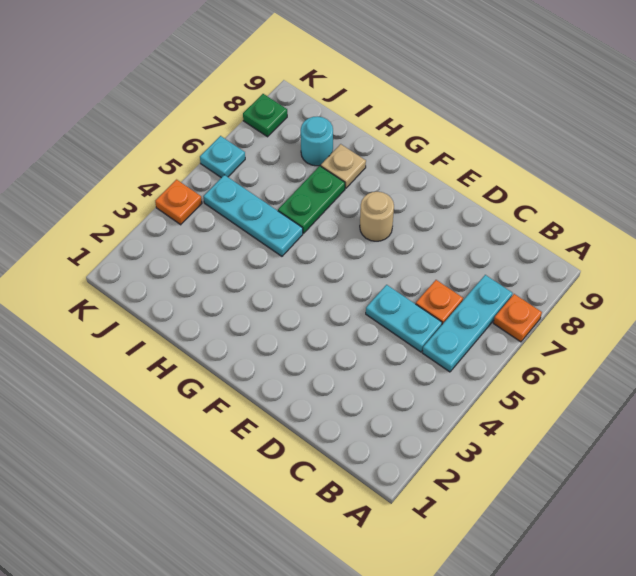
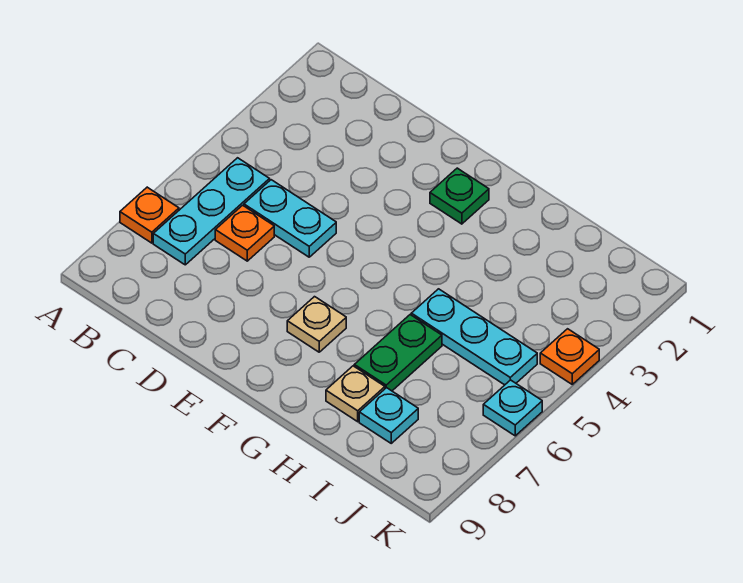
tan 1x1 round brick [360,192,394,241] -> tan 1x1 plate [287,297,346,352]
cyan 1x1 round brick [301,116,333,166] -> cyan 1x1 plate [359,388,418,443]
green 1x1 plate [243,94,287,137] -> green 1x1 plate moved to [430,168,489,224]

